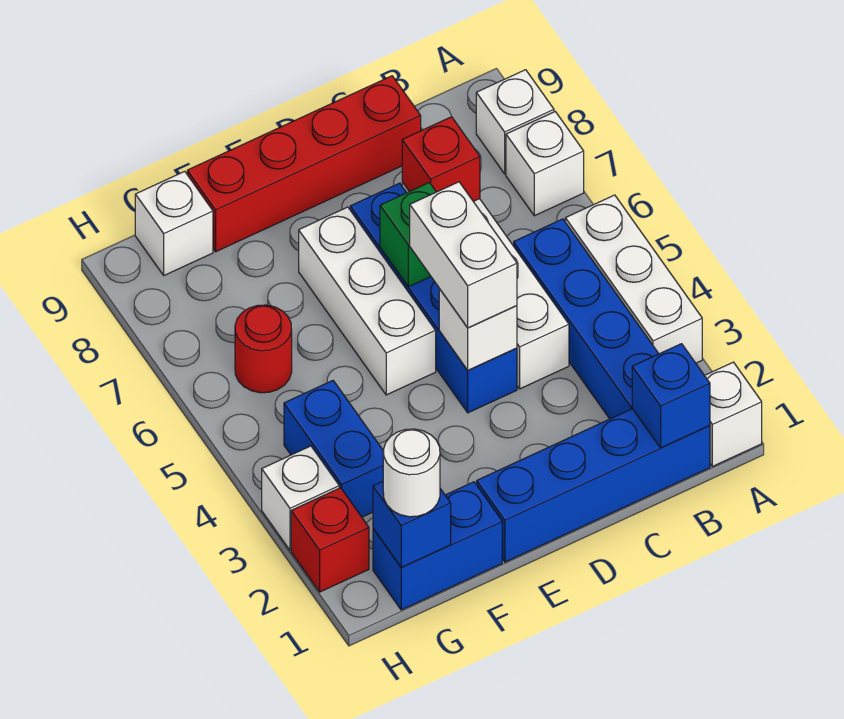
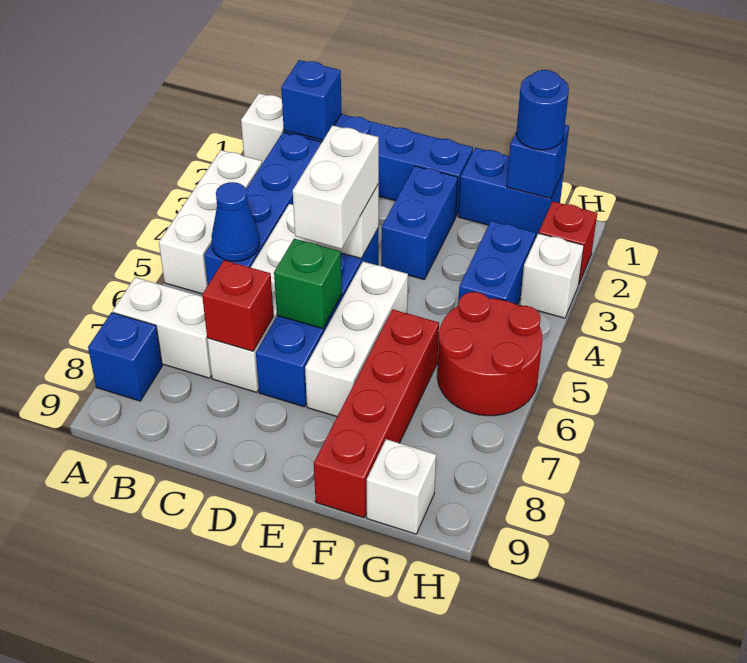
white 1x1 brick [506,112,584,216] -> white 1x2 brick [113,277,212,378]
white 1x1 brick [476,70,554,174] -> blue 1x1 brick [88,312,162,401]
none -> blue 1x1 cone [211,182,260,261]
red 1x4 brick [187,76,421,252] -> red 1x4 brick turned to [314,309,439,518]
none -> blue 1x2 brick [381,166,458,280]
white 1x1 round brick [383,429,440,517] -> blue 1x1 round brick [516,70,569,150]
red 1x1 round brick [235,305,292,393] -> red 2x2 round brick [437,292,542,416]

